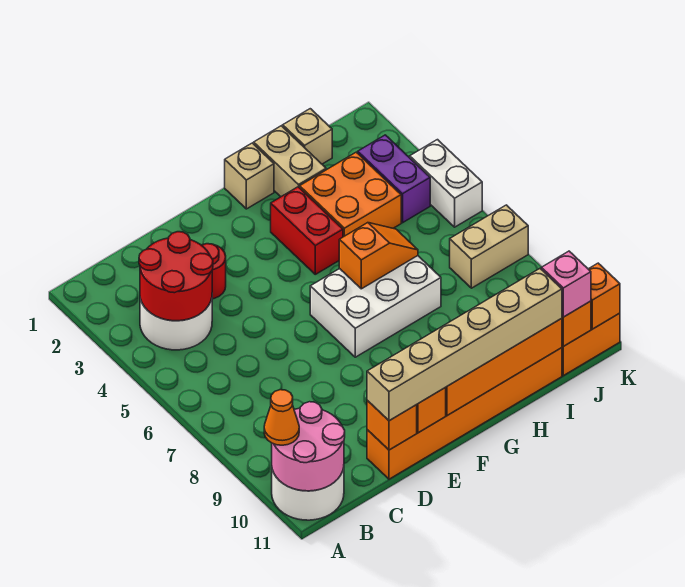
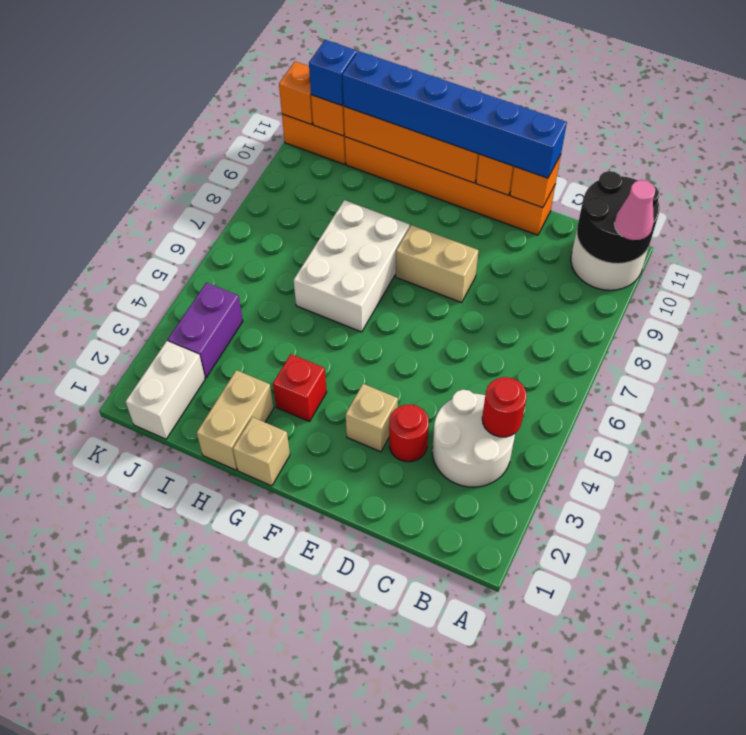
pink 2x2 round brick [272,402,345,491] -> black 2x2 round brick [577,171,659,264]
orange 1x1 cone [264,390,299,445] -> pink 1x1 cone [614,180,655,240]
red 2x2 round brick [139,232,213,321] -> red 1x1 round brick [482,377,527,437]
tan 1x6 brick [367,269,562,421] -> blue 1x6 brick [342,51,567,178]
white 2x3 brick [310,256,441,357] -> white 2x3 brick turned to [294,200,410,332]
red 1x2 brick [271,187,343,274] -> red 1x1 brick [273,354,327,421]
orange 1x2 slope [339,223,418,289] -> none
orange 2x2 brick [300,152,401,237] -> none
tan 1x1 brick [283,109,332,164] -> tan 1x1 brick moved to [346,384,398,452]
tan 1x2 brick [450,205,528,288] -> tan 1x2 brick moved to [396,225,479,303]
pink 1x1 brick [542,251,591,317] -> blue 1x1 brick [309,40,357,106]
white 1x2 brick [410,140,482,227] -> white 1x2 brick moved to [126,341,205,439]

